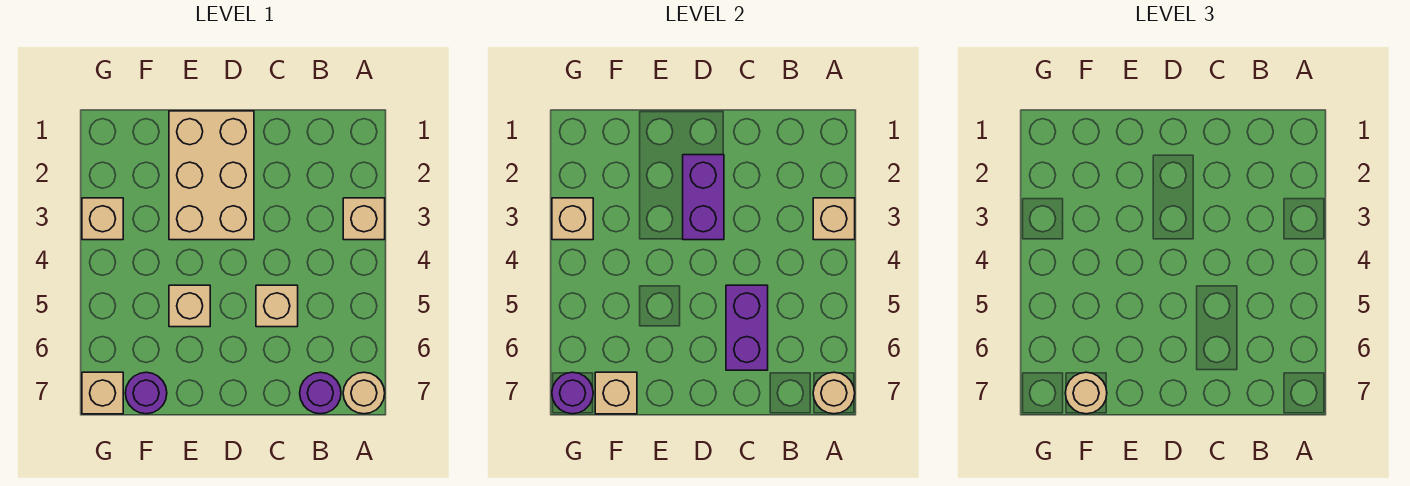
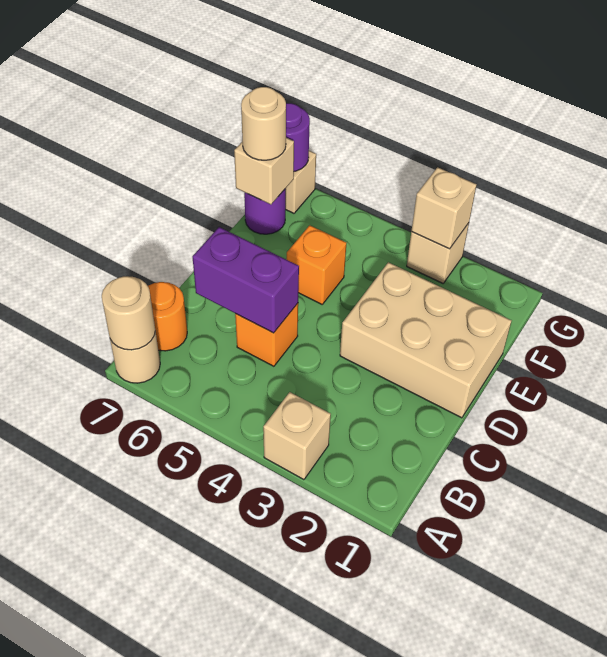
tan 1x1 brick [813,198,855,240] -> none
purple 1x1 round brick [300,372,341,414] -> orange 1x1 round brick [148,282,187,351]
tan 1x1 brick [256,285,298,327] -> orange 1x1 brick [235,303,298,366]
purple 1x2 brick [683,155,724,240] -> none
tan 1x1 brick [169,285,210,327] -> orange 1x1 brick [287,225,346,304]

